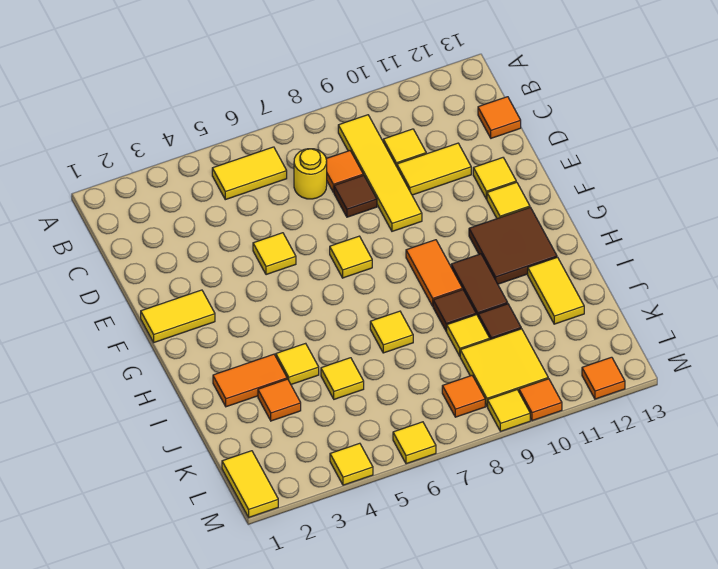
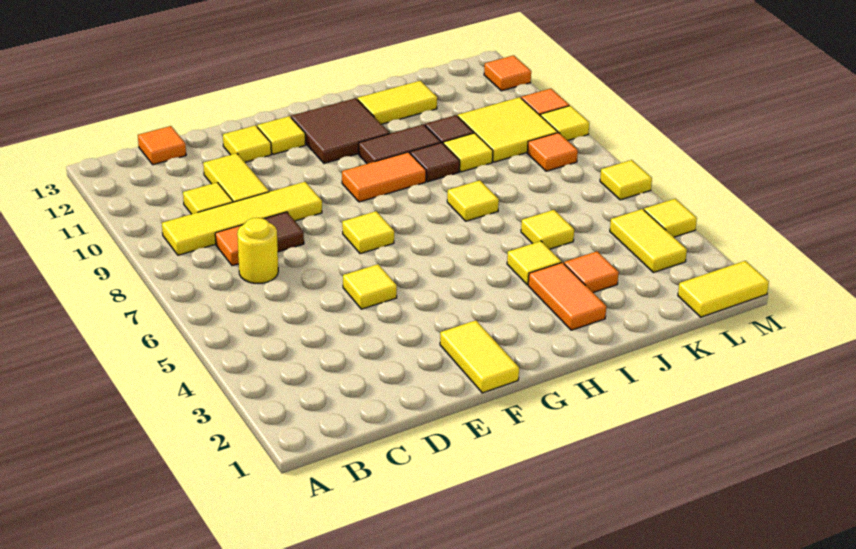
yellow 1x2 tile [212,147,287,200] -> yellow 1x2 tile moved to [610,209,687,273]

